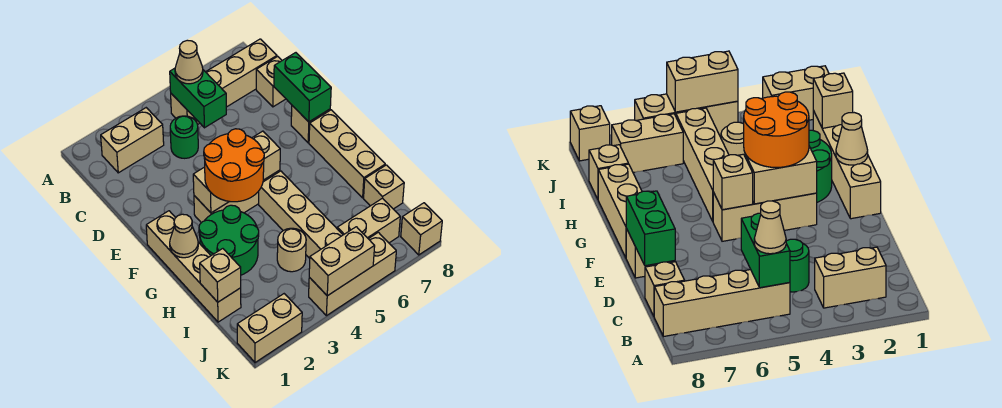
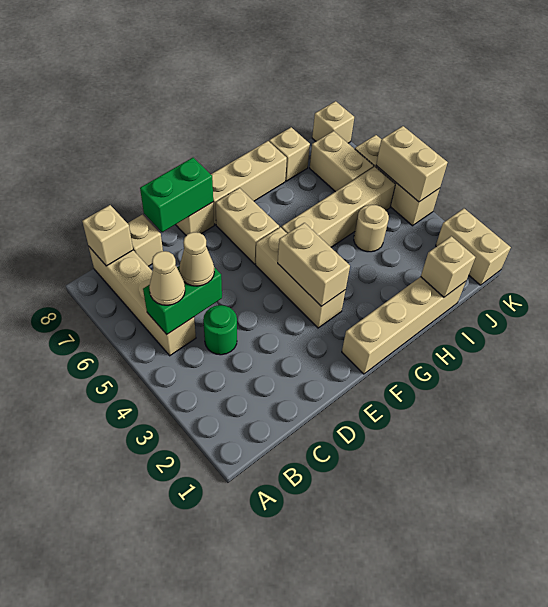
tan 1x2 brick [101,108,164,173] -> tan 1x2 brick moved to [216,188,279,264]
orange 2x2 round brick [204,129,264,202] -> none
tan 1x1 brick [252,131,280,180] -> tan 1x1 brick moved to [82,205,133,266]
tan 1x1 cone [170,214,198,258] -> tan 1x1 cone moved to [179,232,214,286]
green 2x2 round brick [199,205,259,275] -> none

